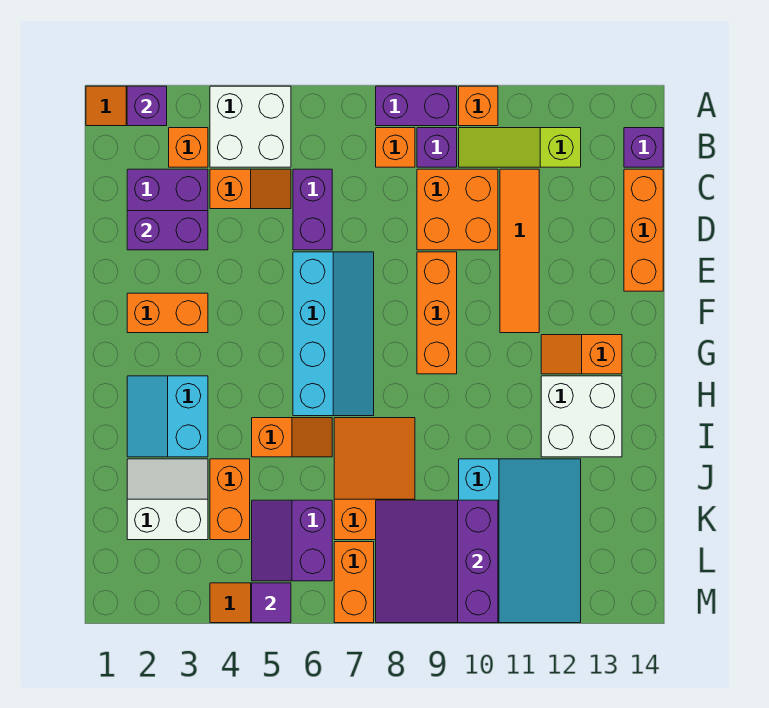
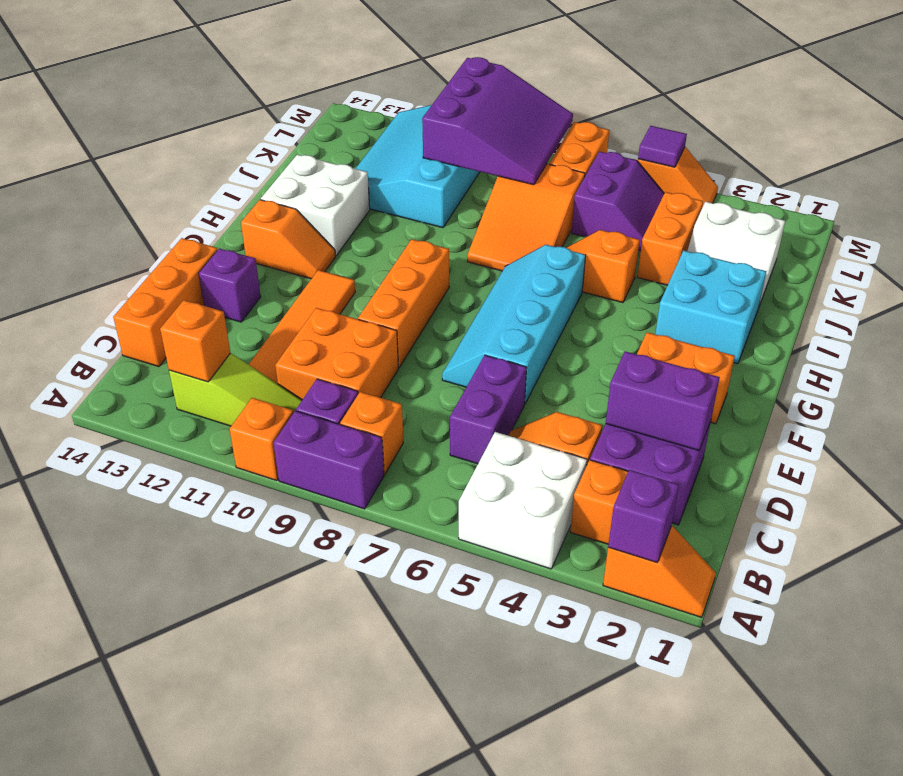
none -> orange 1x1 brick [160,300,230,382]
purple 1x1 brick [624,128,663,167] -> purple 1x1 brick moved to [199,248,261,322]
cyan 2x2 slope [127,376,208,457] -> cyan 2x2 brick [655,251,766,364]

